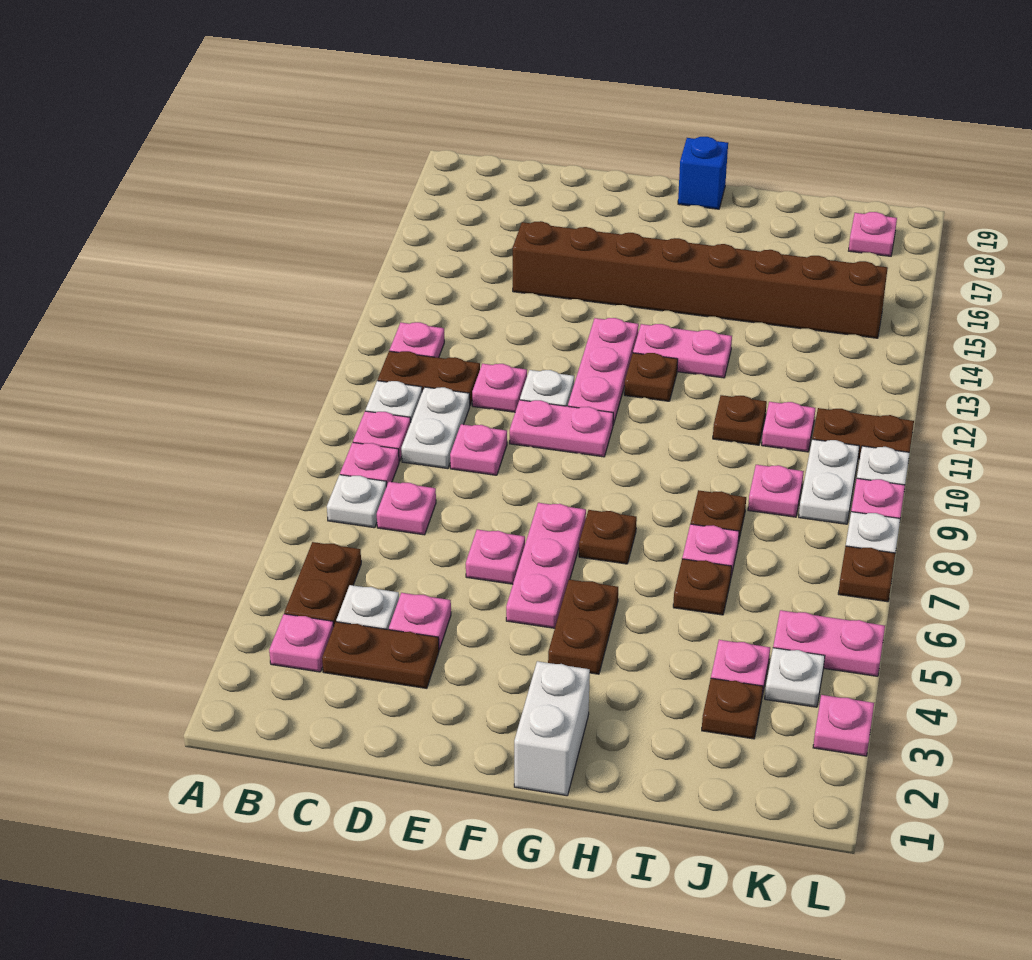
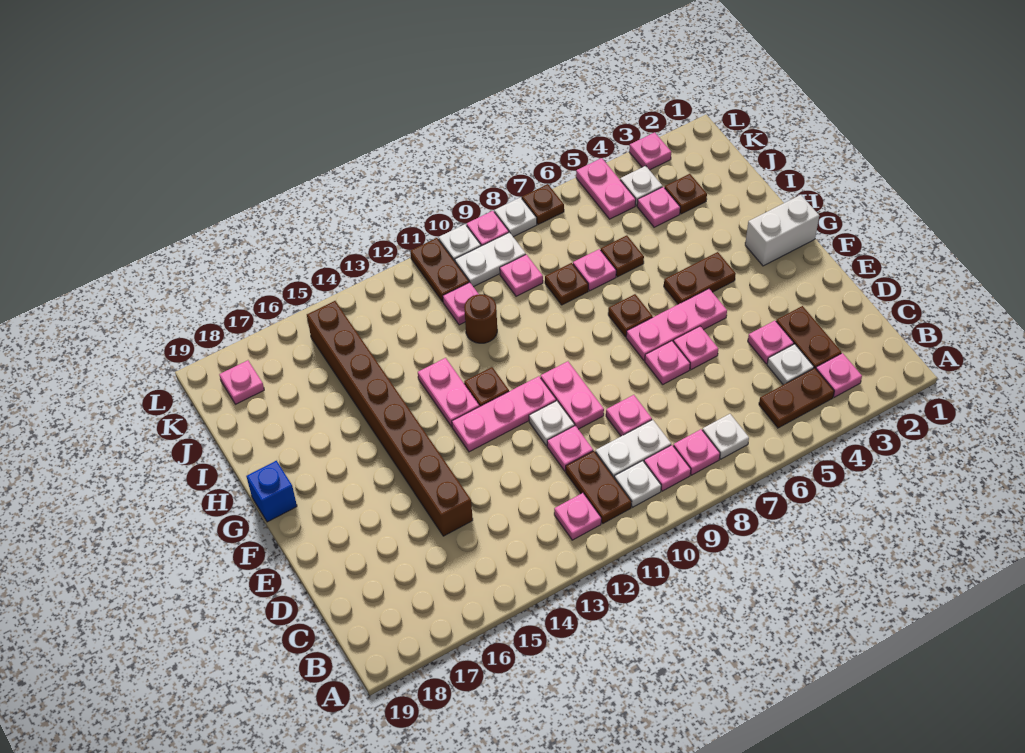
pink 1x1 plate [377,482,436,535] -> pink 1x1 plate moved to [645,341,690,384]
brown 1x1 plate [713,395,767,445] -> brown 1x1 round brick [464,294,497,343]

